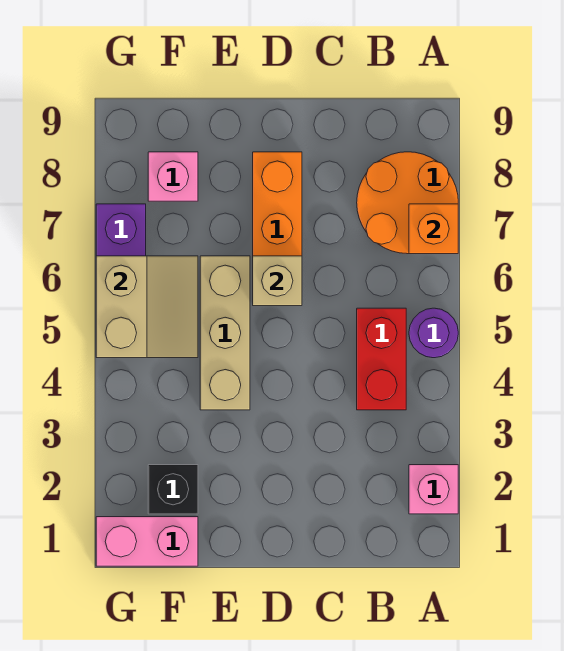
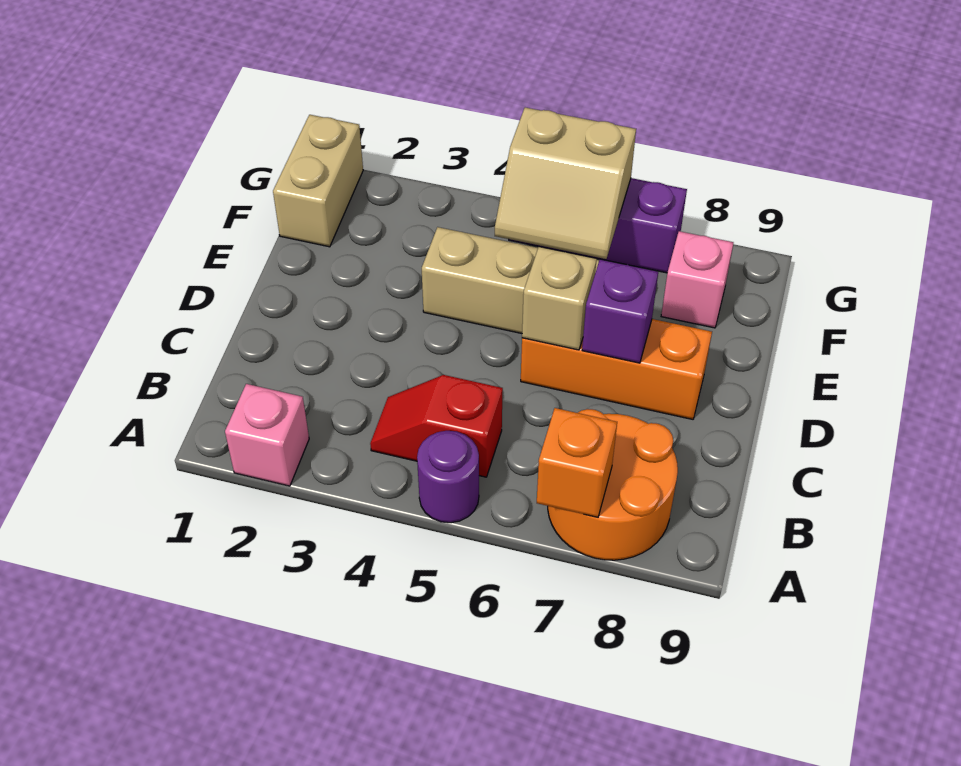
red 1x2 brick [357,308,406,410] -> red 1x2 slope [370,375,503,477]
none -> purple 1x1 brick [582,259,658,363]
pink 1x2 brick [96,517,198,566] -> tan 1x2 brick [273,115,363,247]
black 1x1 brick [148,465,198,514] -> none

